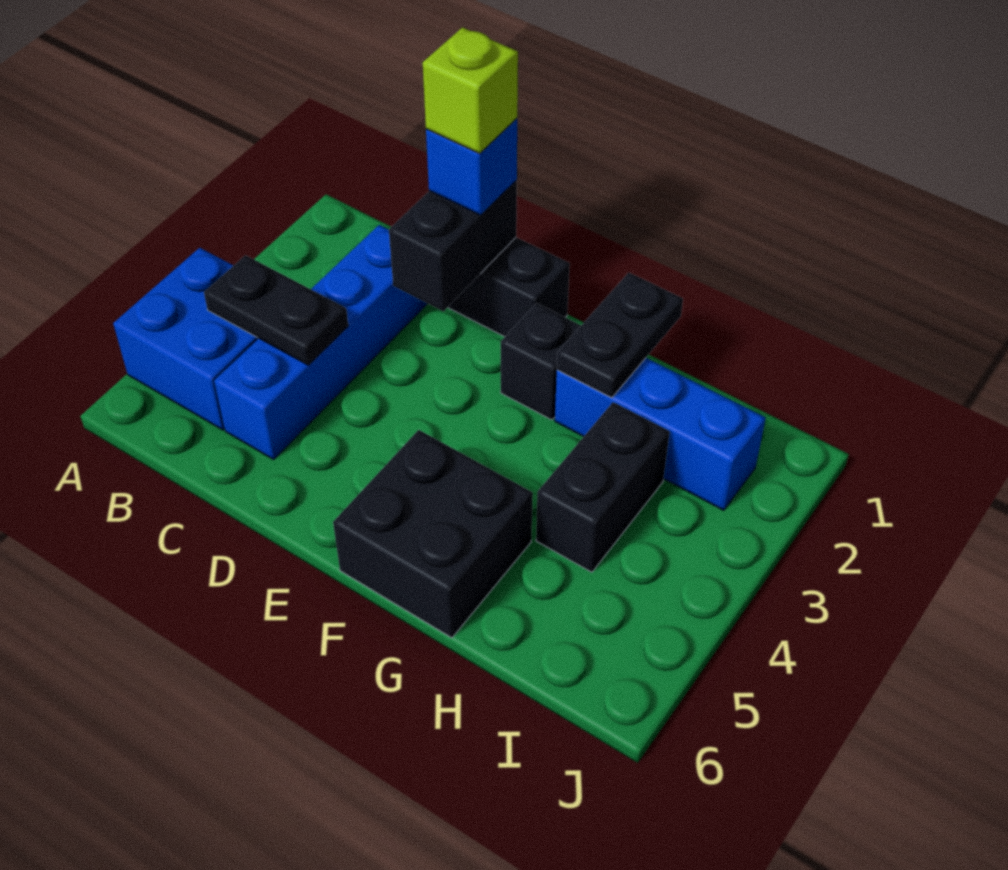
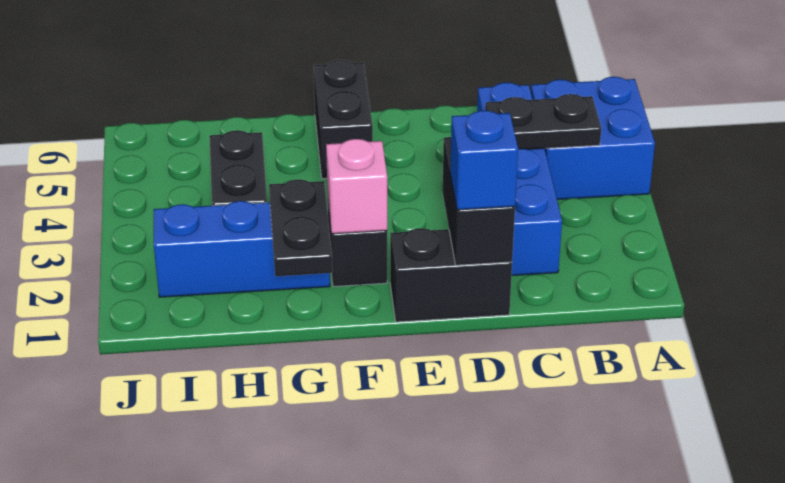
lime 1x1 brick [423,27,518,153] -> none
none -> pink 1x1 brick [326,139,387,234]
black 2x2 brick [333,430,533,638] -> black 1x2 brick [313,60,373,179]

